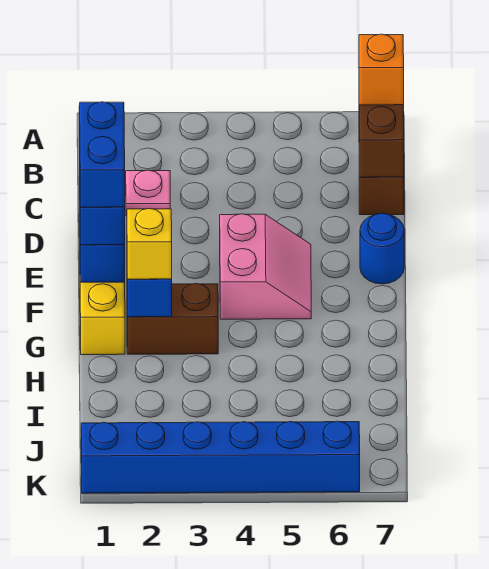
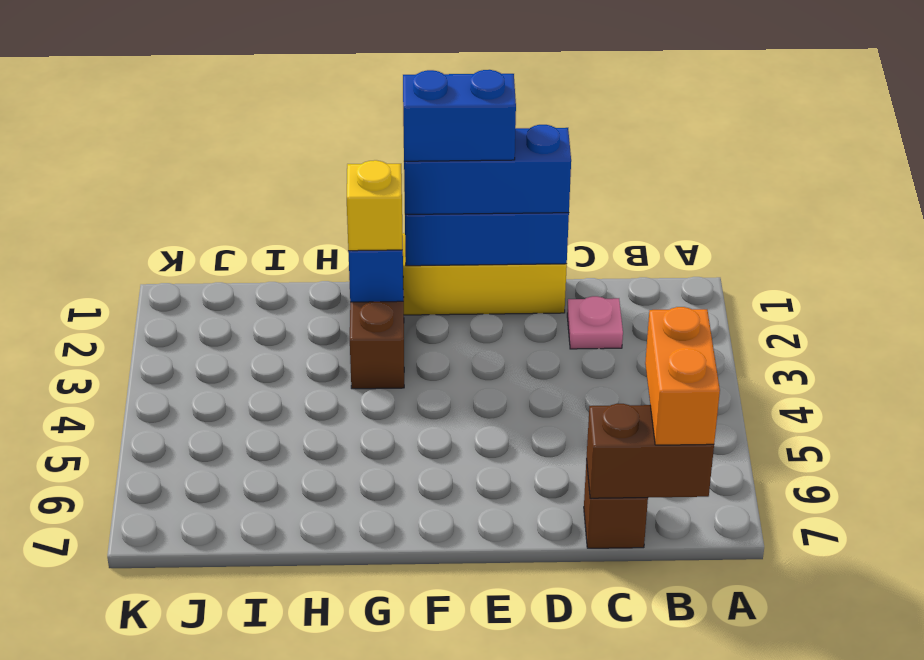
orange 1x1 brick [359,34,404,105] -> orange 1x2 brick [645,307,720,445]
pink 2x2 slope [220,214,311,319] -> none
blue 1x1 round brick [360,213,404,284] -> none
blue 1x6 brick [81,421,360,493] -> none

